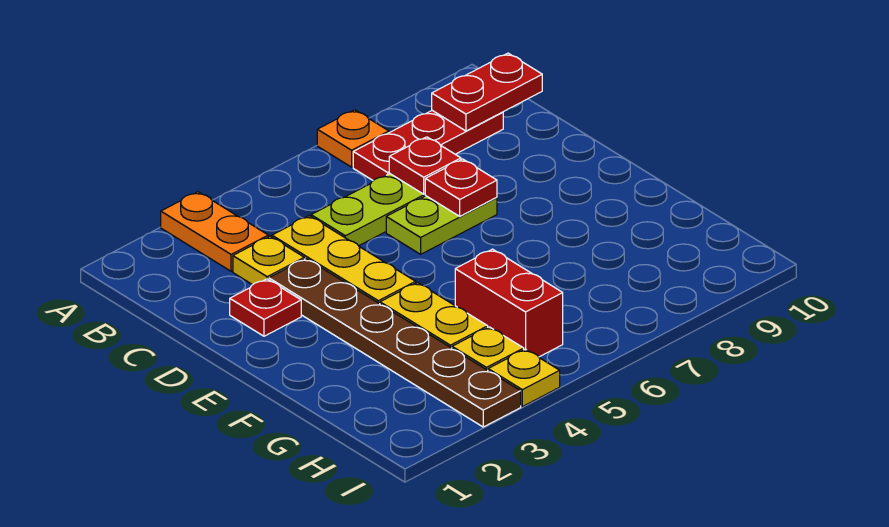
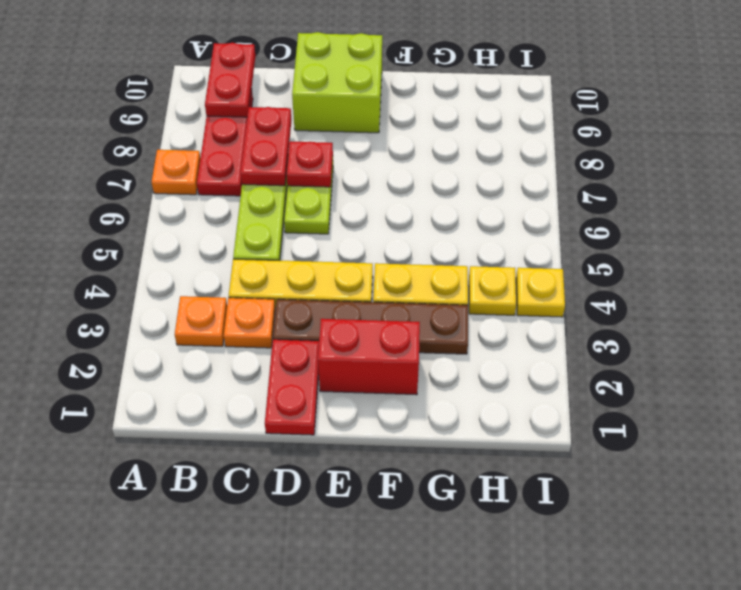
orange 1x2 plate [161,192,268,271] -> orange 1x1 plate [175,296,227,346]
yellow 1x1 plate [233,236,304,285] -> orange 1x1 plate [224,298,275,348]
red 1x1 plate [389,137,461,194] -> red 1x2 plate [241,107,291,186]
red 1x1 plate [230,279,301,336] -> red 1x2 plate [265,340,319,435]
brown 1x6 plate [269,259,521,427] -> brown 1x4 plate [273,299,468,354]
none -> lime 2x2 brick [292,32,382,133]
red 1x2 brick [455,249,563,357] -> red 1x2 brick moved to [318,319,420,395]

